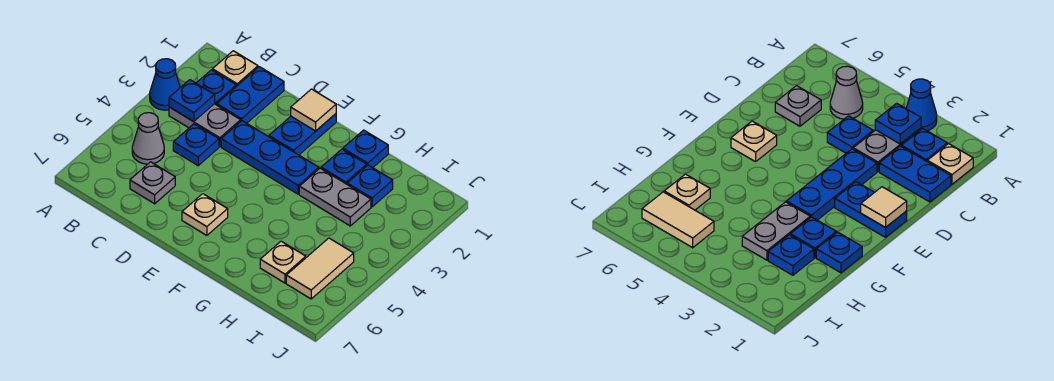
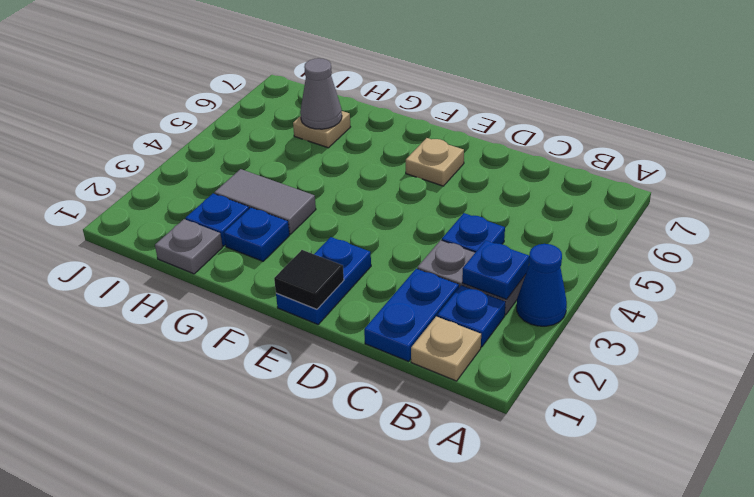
grey 1x1 cone [132,113,164,164] -> grey 1x1 cone moved to [300,58,342,129]
grey 1x1 plate [130,162,175,204] -> grey 1x1 plate moved to [155,219,223,274]
blue 1x3 plate [221,121,319,194] -> none
tan 1x1 tile [291,89,336,131] -> black 1x1 tile [274,250,344,309]
blue 1x1 plate [343,130,388,168] -> none
grey 1x2 plate [299,168,371,226] -> grey 1x2 tile [214,169,316,234]
tan 1x2 tile [286,238,354,299] -> none

